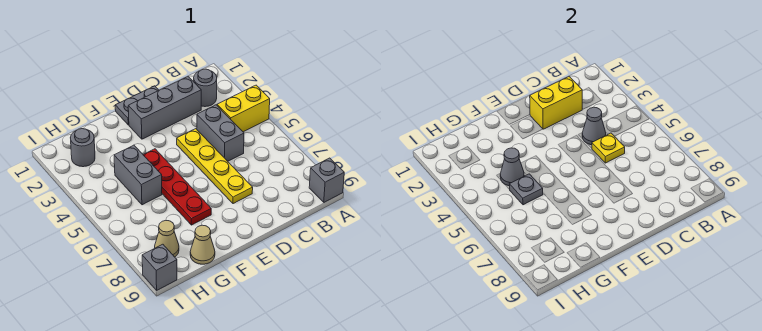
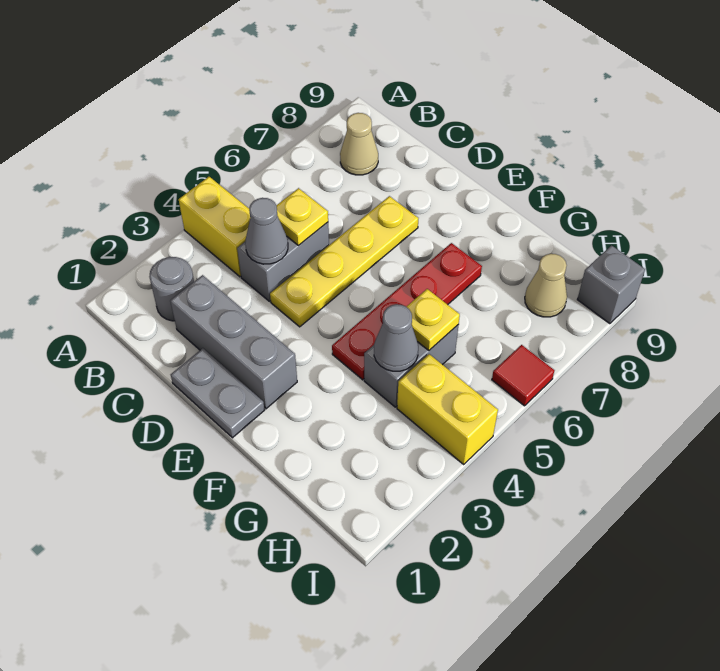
grey 1x1 brick [309,158,344,202] -> none
yellow 1x2 brick [530,77,582,129] -> yellow 1x2 brick moved to [397,354,498,464]
grey 1x1 plate [509,174,543,205] -> yellow 1x1 plate [407,289,460,350]
tan 1x1 cone [190,225,215,264] -> tan 1x1 cone moved to [340,113,378,175]
grey 1x1 round brick [70,129,95,167] -> none
none -> red 1x1 tile [492,345,554,406]

